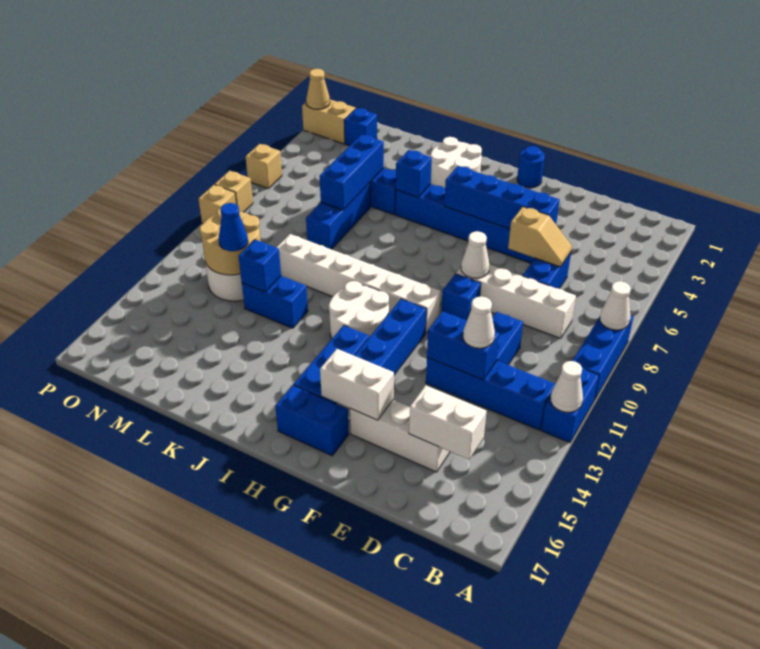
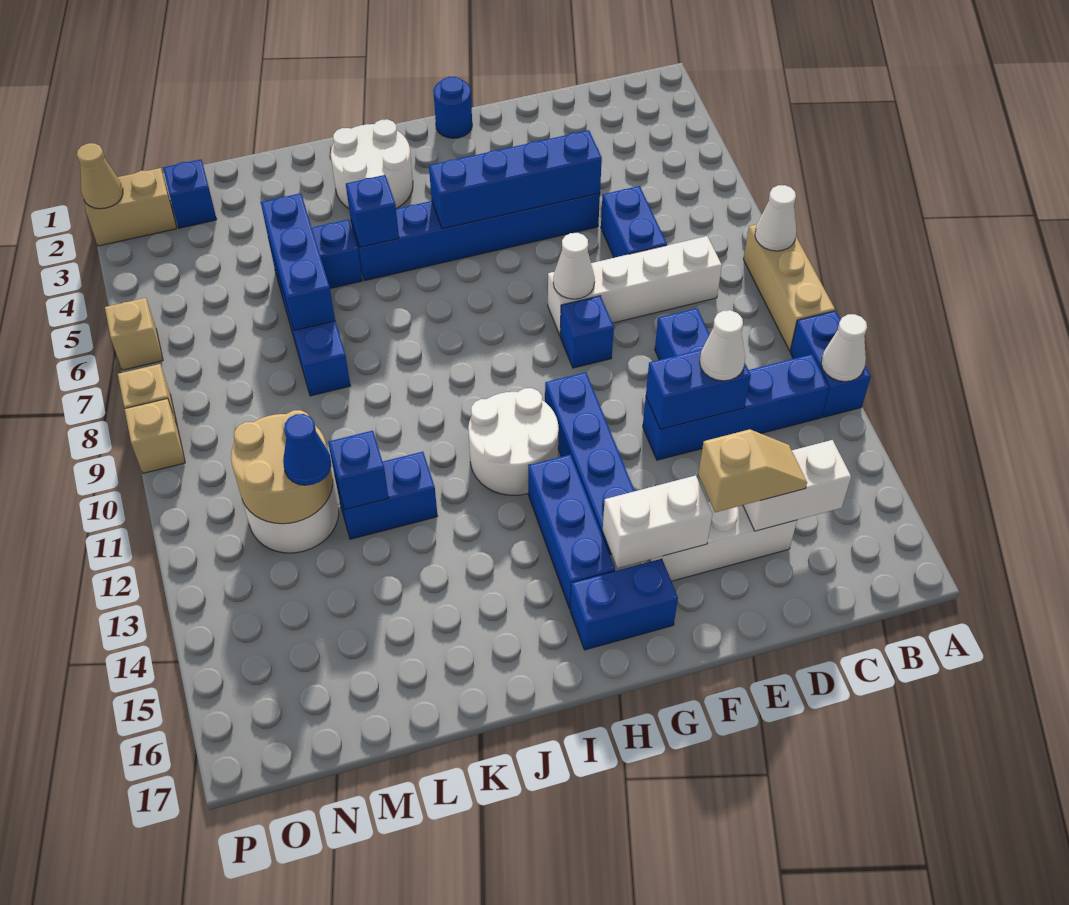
blue 1x3 brick [573,315,634,399] -> tan 1x3 brick [743,224,835,351]
tan 1x2 slope [508,207,572,267] -> tan 1x2 slope moved to [698,429,807,512]
white 1x6 brick [277,234,441,333] -> none

